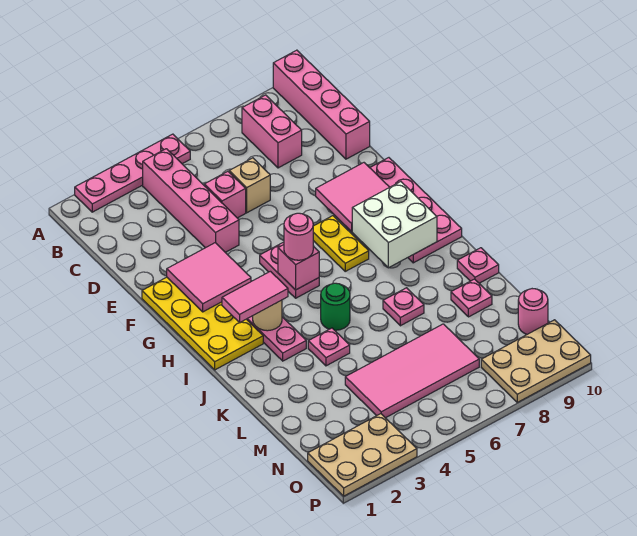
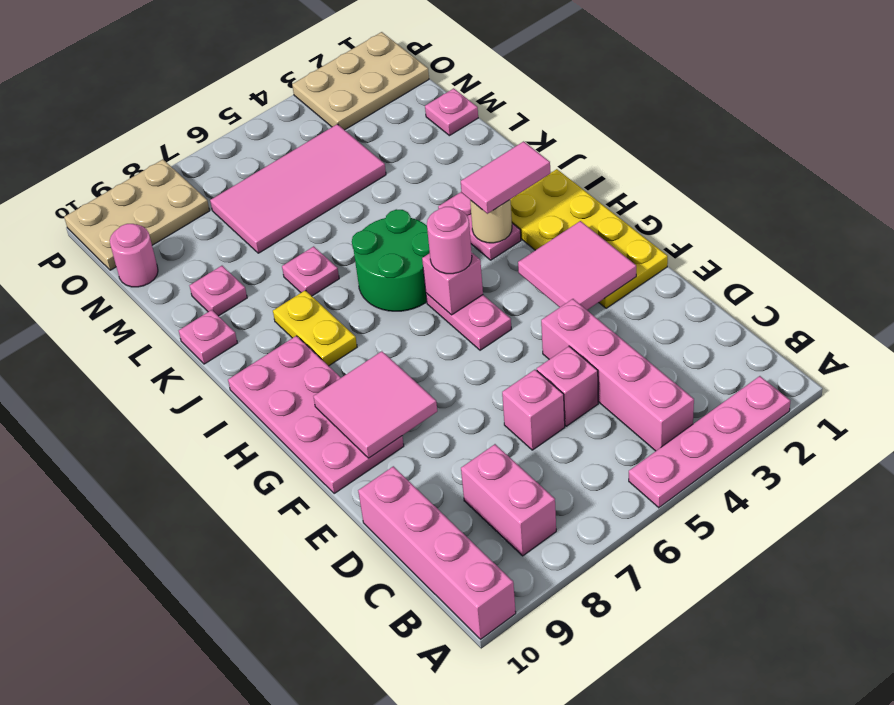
tan 1x1 brick [229,158,270,213] -> pink 1x1 brick [502,370,565,450]
yellow 1x2 plate [313,216,369,271] -> yellow 1x2 plate moved to [273,290,357,366]
white 2x2 brick [352,182,437,268] -> none
green 1x1 round brick [321,283,350,330] -> green 2x2 round brick [352,209,430,311]
pink 1x1 plate [308,328,350,366] -> pink 1x1 plate moved to [425,88,478,136]

